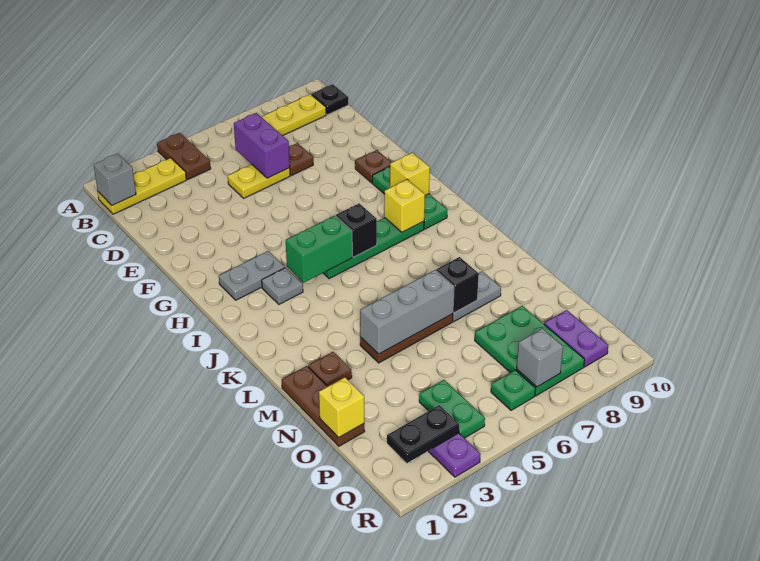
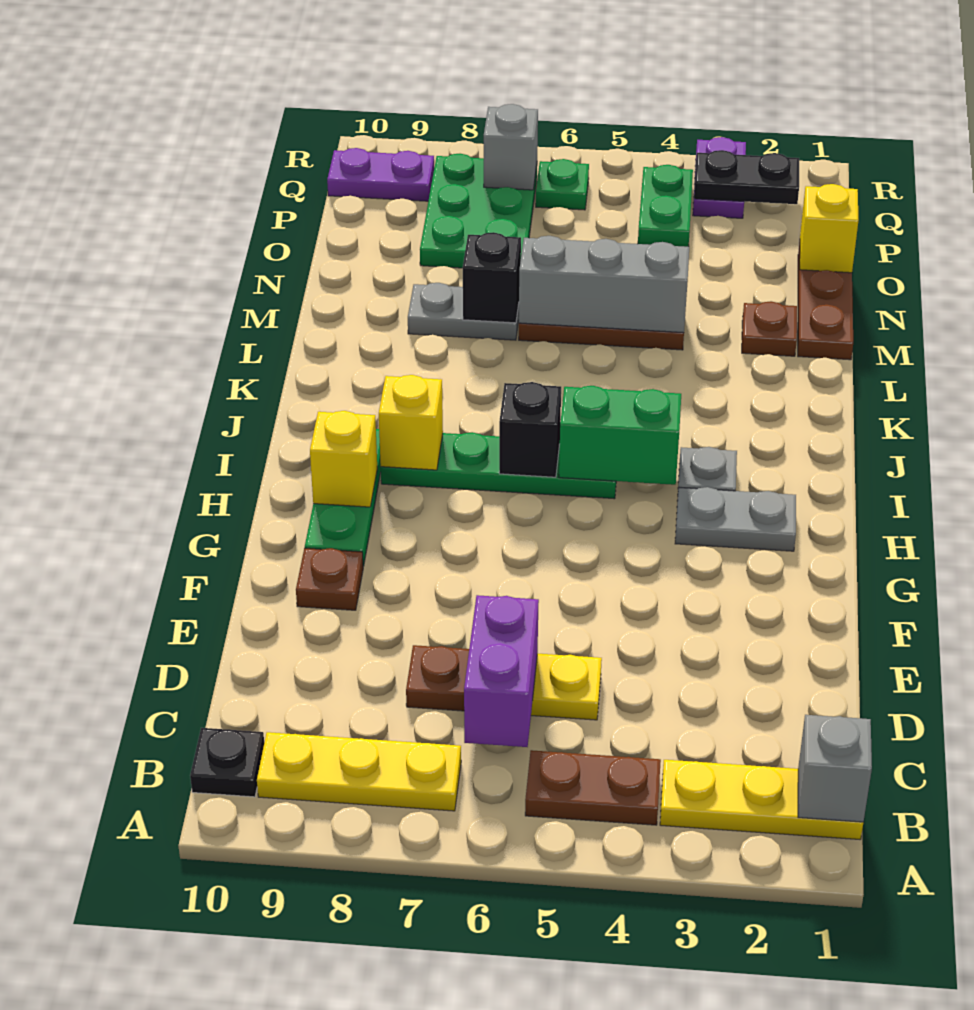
brown 1x2 plate [157,133,211,179] -> brown 1x2 plate turned to [525,750,661,825]
purple 1x2 plate [544,310,609,367] -> purple 1x2 plate turned to [327,148,434,201]

